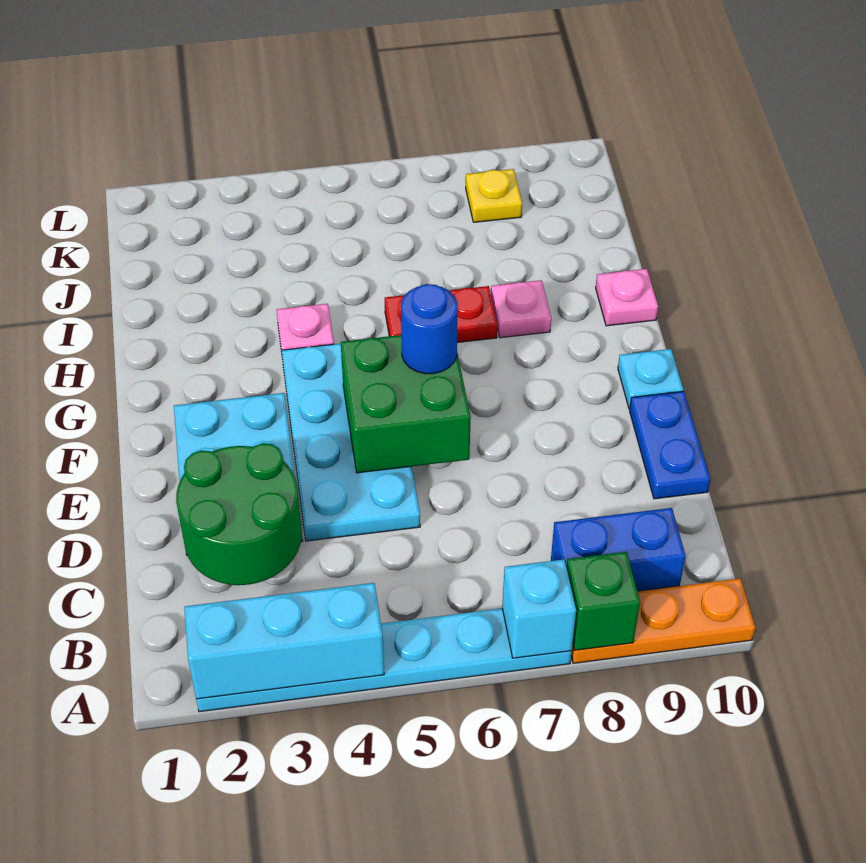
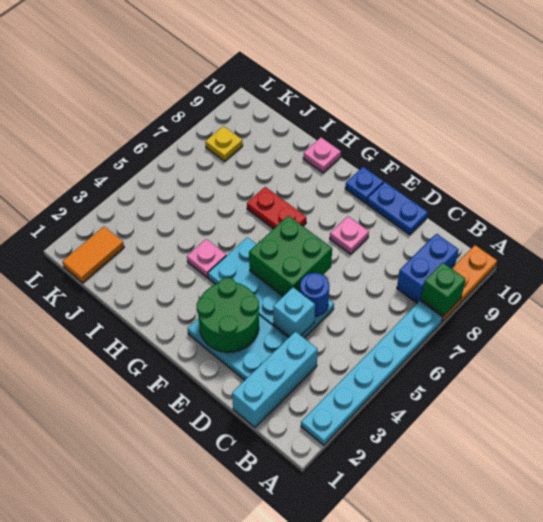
cyan 1x3 brick [184,583,384,699] -> cyan 1x3 brick moved to [232,331,318,427]
cyan 1x1 brick [502,559,576,658] -> cyan 1x1 brick moved to [273,287,315,337]
green 2x2 round brick [176,443,302,585] -> green 2x2 round brick moved to [197,278,259,352]
blue 1x1 round brick [401,284,458,374] -> blue 1x1 round brick moved to [300,273,329,316]
cyan 1x1 plate [618,349,683,409] -> blue 1x1 plate [345,167,384,203]
red 1x2 plate [385,286,497,343] -> red 1x2 plate turned to [247,187,306,229]
pink 1x1 plate [491,280,551,338] -> pink 1x1 plate moved to [330,216,369,254]
none -> orange 1x2 tile [62,227,124,283]

